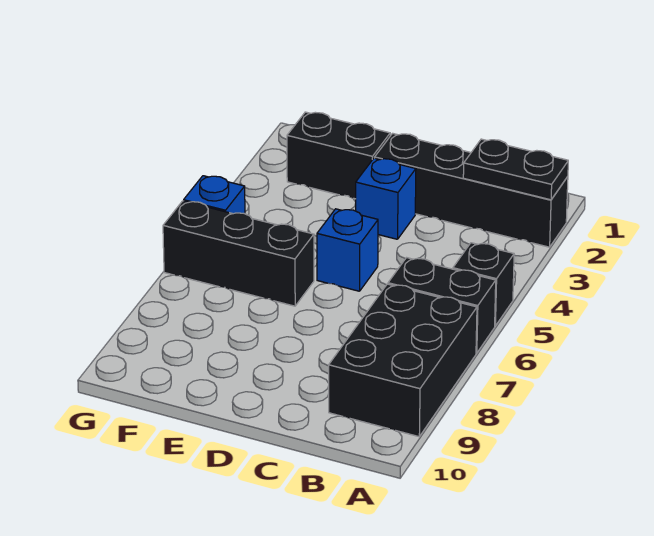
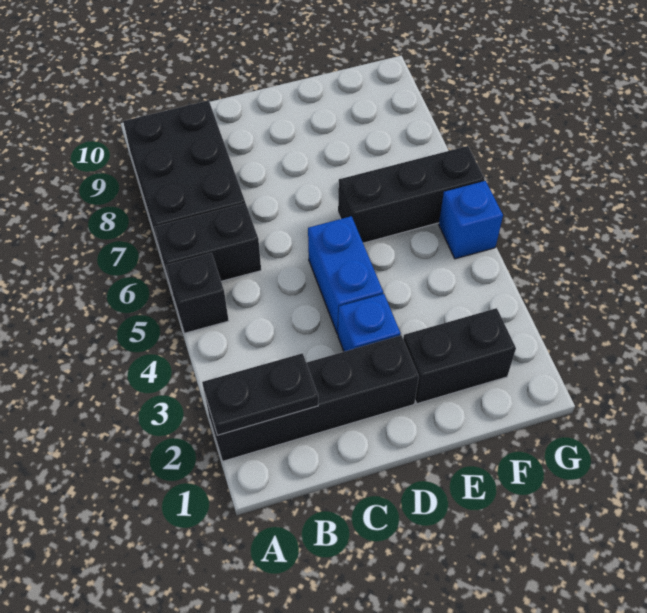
blue 1x1 brick [317,209,378,291] -> blue 1x2 brick [308,216,383,334]

